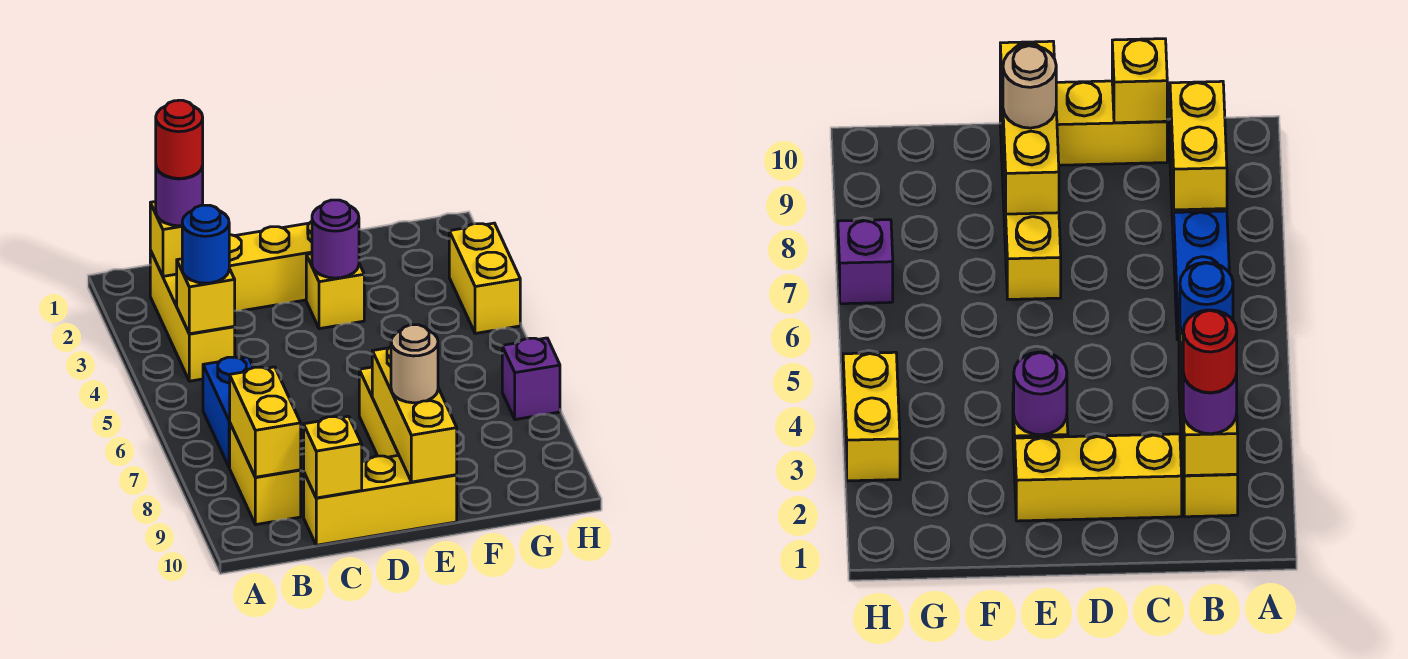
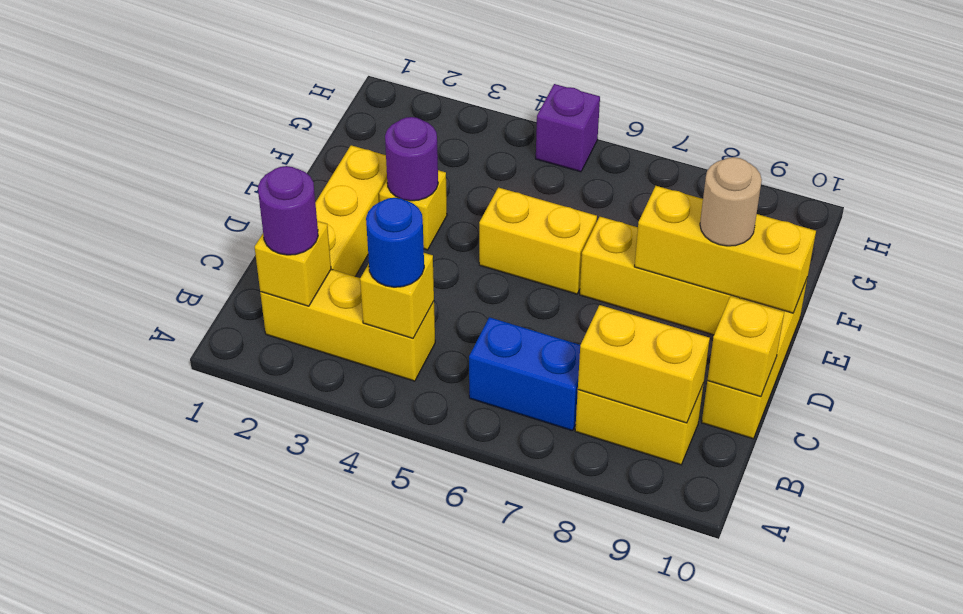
red 1x1 round brick [156,100,203,179] -> none
yellow 1x2 brick [449,223,520,333] -> yellow 1x2 brick moved to [479,187,597,294]
purple 1x1 brick [502,338,560,419] -> purple 1x1 brick moved to [536,84,600,172]

